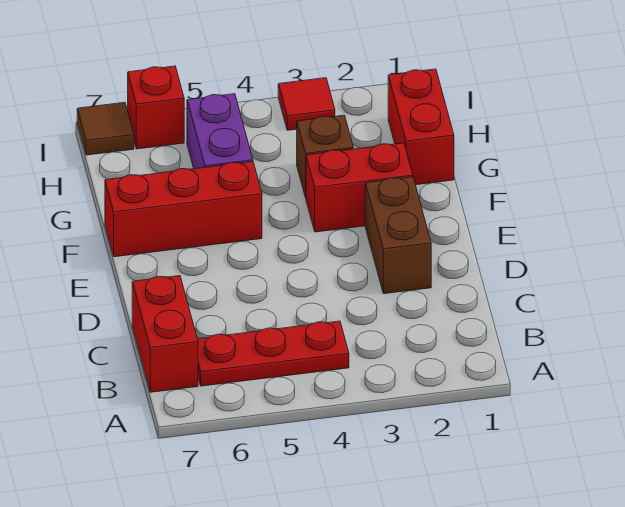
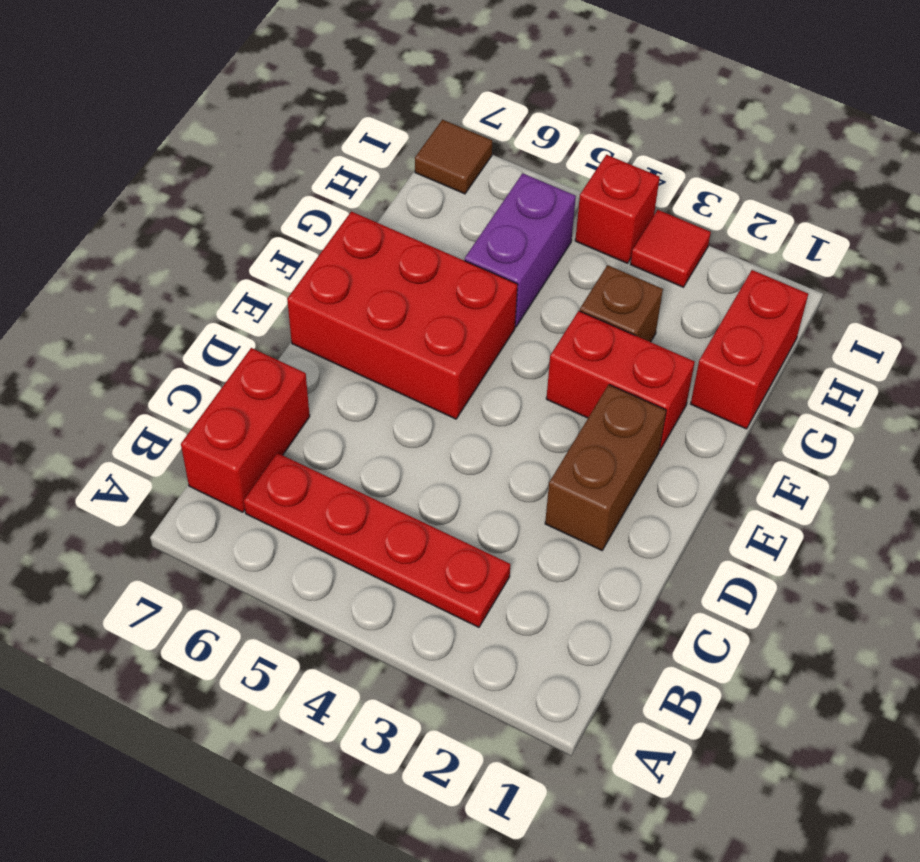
red 1x3 plate [198,321,349,386] -> red 1x4 plate [244,453,510,627]
red 1x3 brick [105,162,262,257] -> red 2x3 brick [287,211,518,419]
red 1x1 brick [128,66,184,149] -> red 1x1 brick moved to [575,155,660,263]

